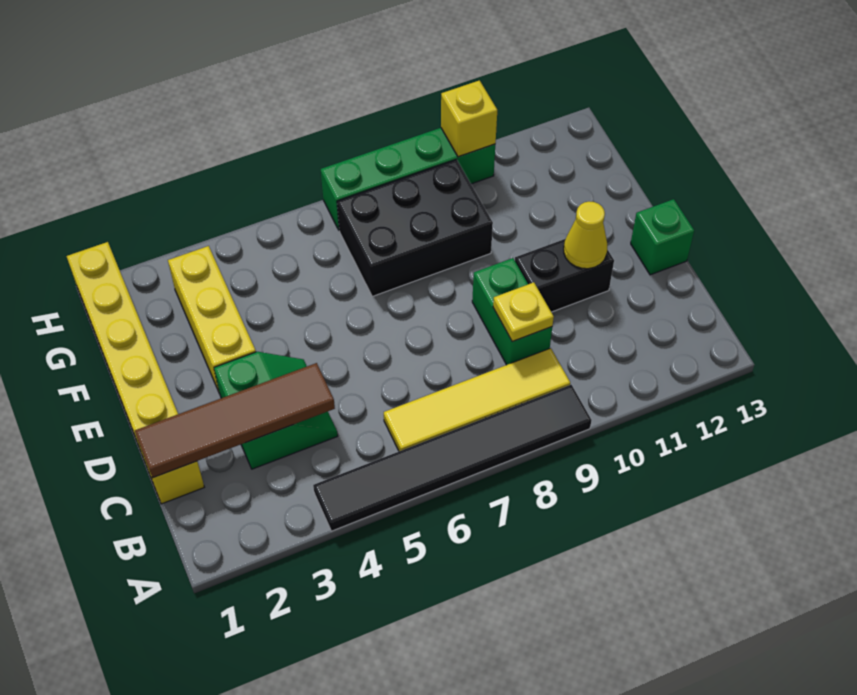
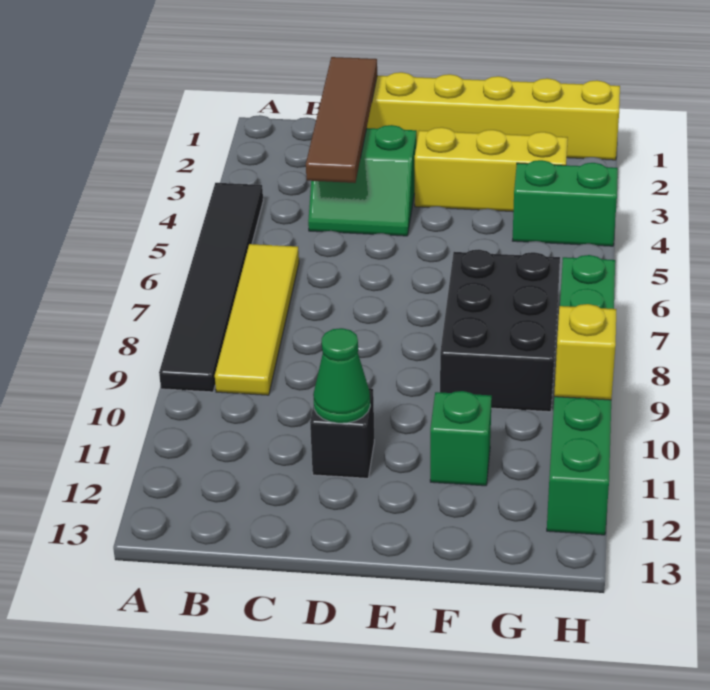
green 1x2 brick [472,258,552,365] -> green 1x2 brick moved to [512,160,618,246]
yellow 1x1 plate [493,282,554,341] -> none
black 1x2 brick [515,239,614,312] -> black 1x1 brick [310,388,374,478]
yellow 1x1 cone [564,201,607,269] -> green 1x1 cone [313,328,370,423]
green 1x1 brick [631,199,694,275] -> green 1x1 brick moved to [430,391,492,486]
green 1x4 brick [321,128,495,230] -> green 1x6 brick [547,255,615,535]

